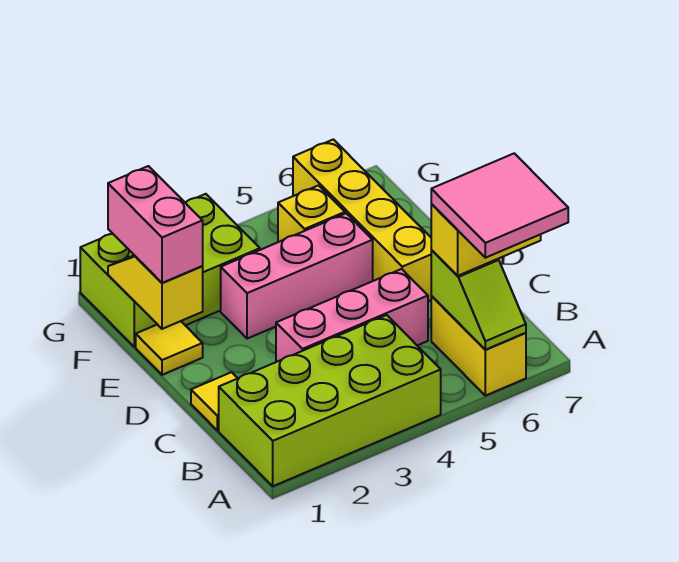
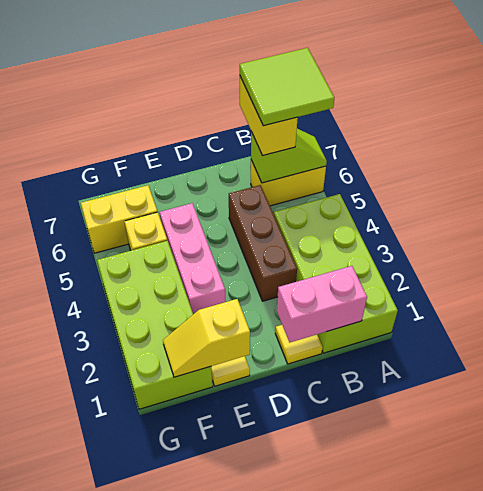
pink 2x2 tile [431,153,568,258] -> lime 2x2 tile [240,48,334,126]
pink 1x3 brick [276,269,428,362] -> brown 1x3 brick [229,185,297,301]
yellow 1x4 brick [293,139,431,301] -> yellow 1x2 brick [81,185,157,253]
pink 1x2 brick [108,166,203,283] -> pink 1x2 brick moved to [277,266,367,342]
lime 2x3 brick [80,194,260,347] -> lime 2x4 brick [97,241,213,409]

